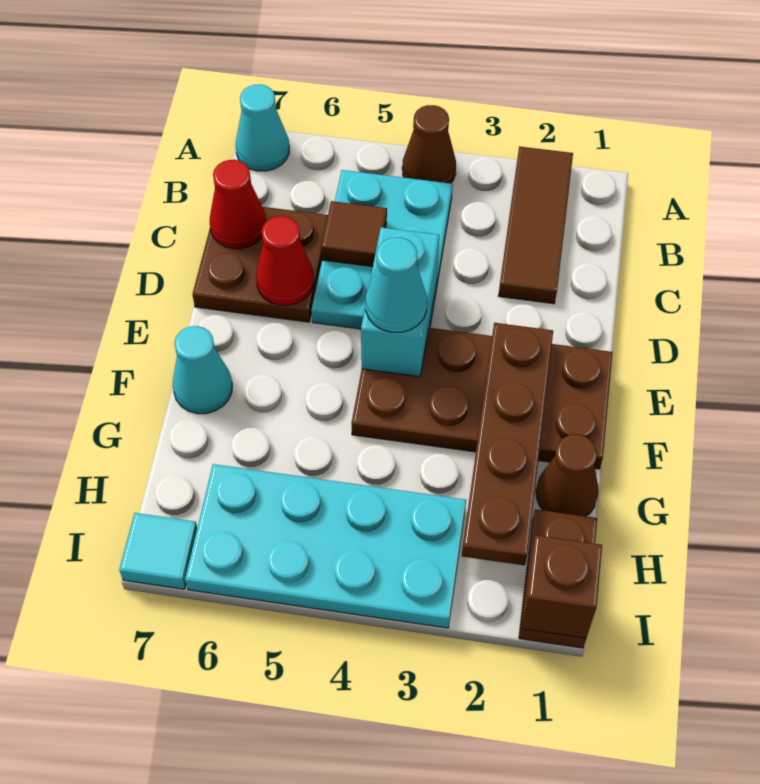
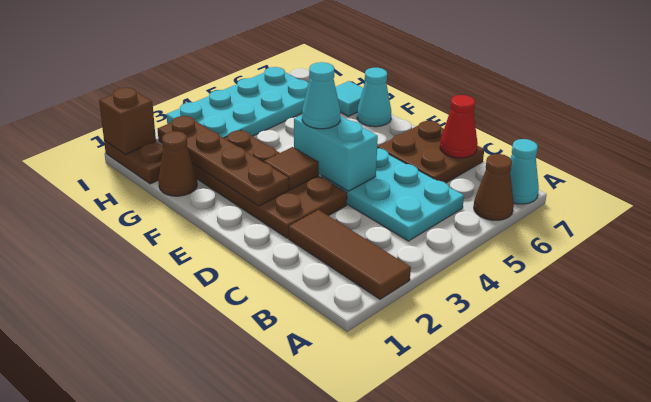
brown 1x1 cone [402,105,456,183] -> brown 1x1 cone moved to [474,154,514,220]
brown 1x1 tile [321,201,387,267] -> brown 1x1 tile moved to [264,147,319,190]
red 1x1 cone [256,216,314,305] -> none
brown 2x4 plate [351,328,613,469] -> brown 2x4 plate turned to [193,130,347,238]
cyan 1x1 tile [119,513,197,589] -> cyan 1x1 tile moved to [335,81,363,116]

